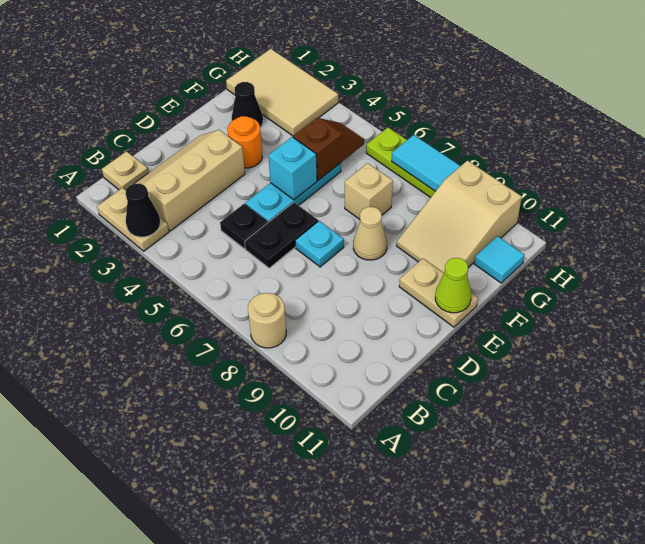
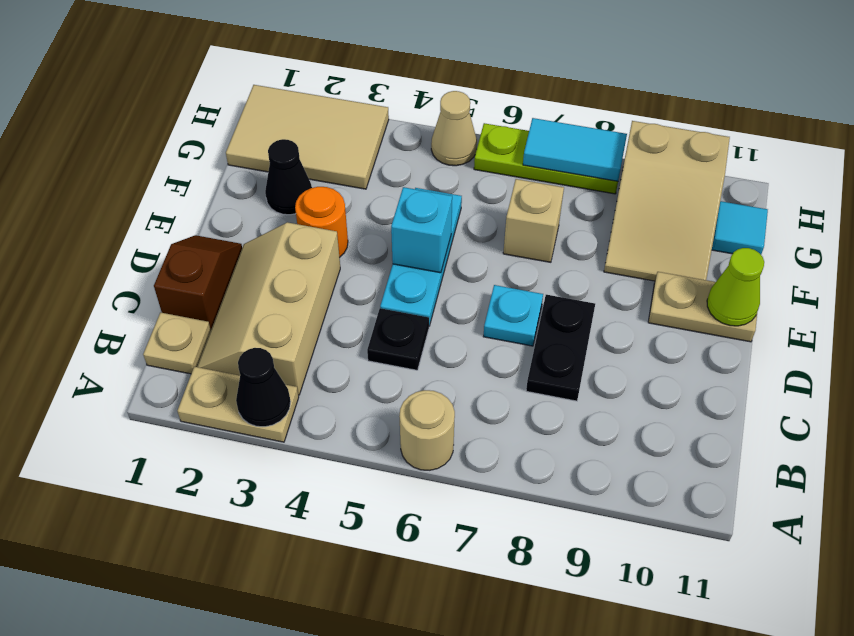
tan 1x1 round brick [248,293,286,348] -> tan 1x1 round brick moved to [399,390,455,470]
black 1x2 plate [245,202,318,268] -> black 1x2 plate moved to [526,295,595,401]
tan 1x1 cone [353,207,387,260] -> tan 1x1 cone moved to [431,91,477,166]
brown 1x2 slope [293,118,364,180] -> brown 1x2 slope moved to [154,235,242,329]

